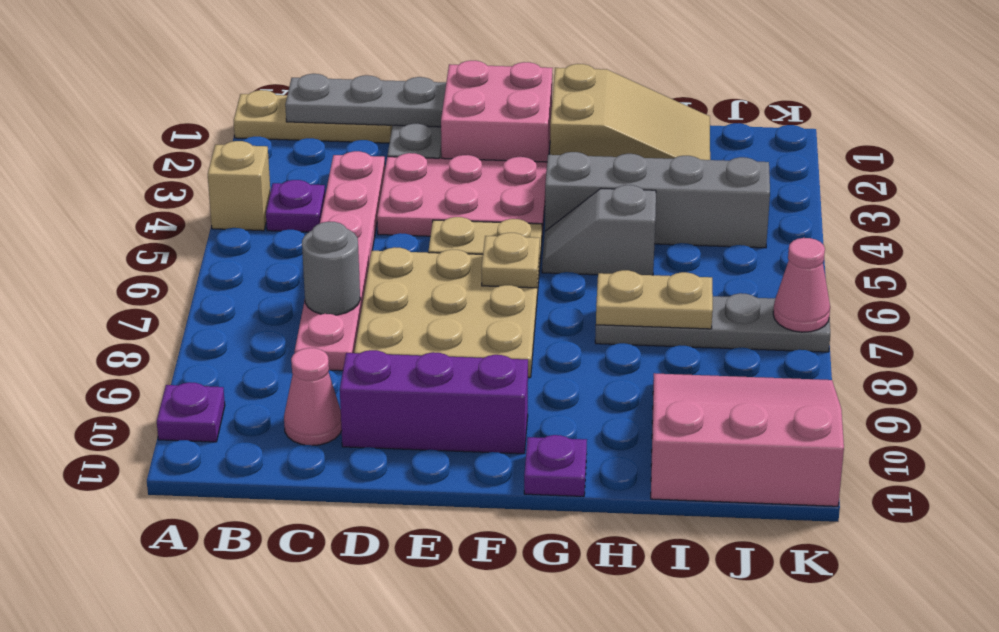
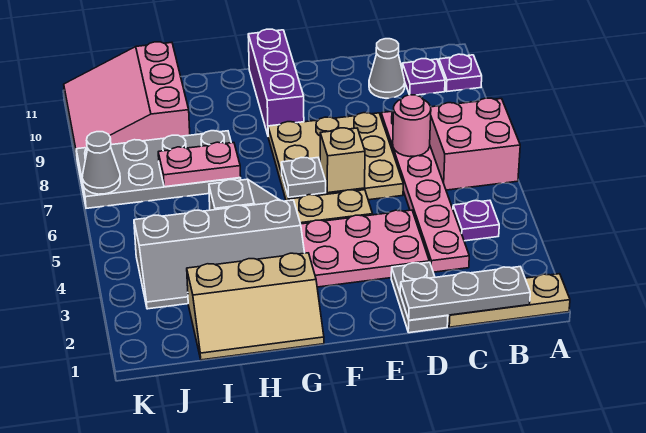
tan 1x1 brick [208,141,270,231] -> tan 1x1 brick moved to [320,128,365,193]
grey 1x1 round brick [302,222,360,315] -> pink 1x1 round brick [393,95,431,157]
pink 1x1 cone [284,348,342,446] -> grey 1x1 cone [369,39,405,98]
purple 1x3 brick [340,350,528,454] -> purple 1x3 brick turned to [248,29,304,135]
pink 2x2 brick [441,61,553,162] -> pink 2x2 brick moved to [430,98,520,190]
tan 1x1 plate [482,233,540,288] -> grey 1x1 plate [281,158,326,197]
tan 2x3 slope [550,64,710,160] -> tan 2x3 slope turned to [187,253,324,360]
purple 1x1 plate [524,435,587,497] -> purple 1x1 plate moved to [402,59,445,95]
grey 1x4 plate [595,293,830,352] -> grey 2x4 plate [76,131,241,208]
tan 1x2 plate [596,270,713,329] -> pink 1x2 plate [158,142,241,187]
pink 3x3 slope [651,373,844,506] -> pink 3x3 slope turned to [64,42,190,156]
pink 1x1 cone [773,238,830,332] -> grey 1x1 cone [82,132,120,194]

